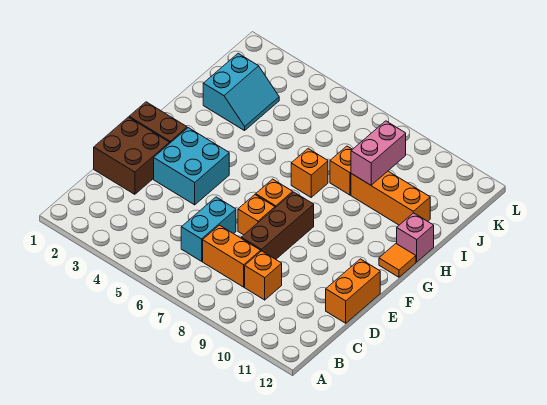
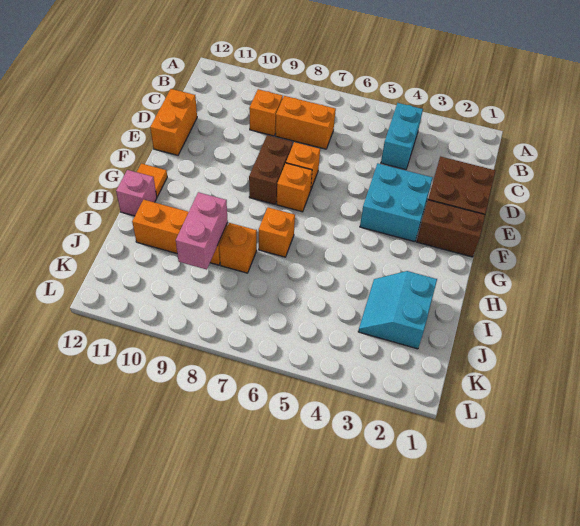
cyan 1x2 brick [181,197,236,261] -> cyan 1x2 brick moved to [381,103,423,170]
brown 1x3 brick [241,192,314,259] -> brown 1x2 brick [249,135,293,204]

